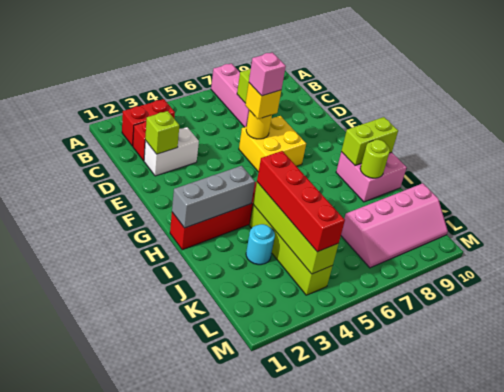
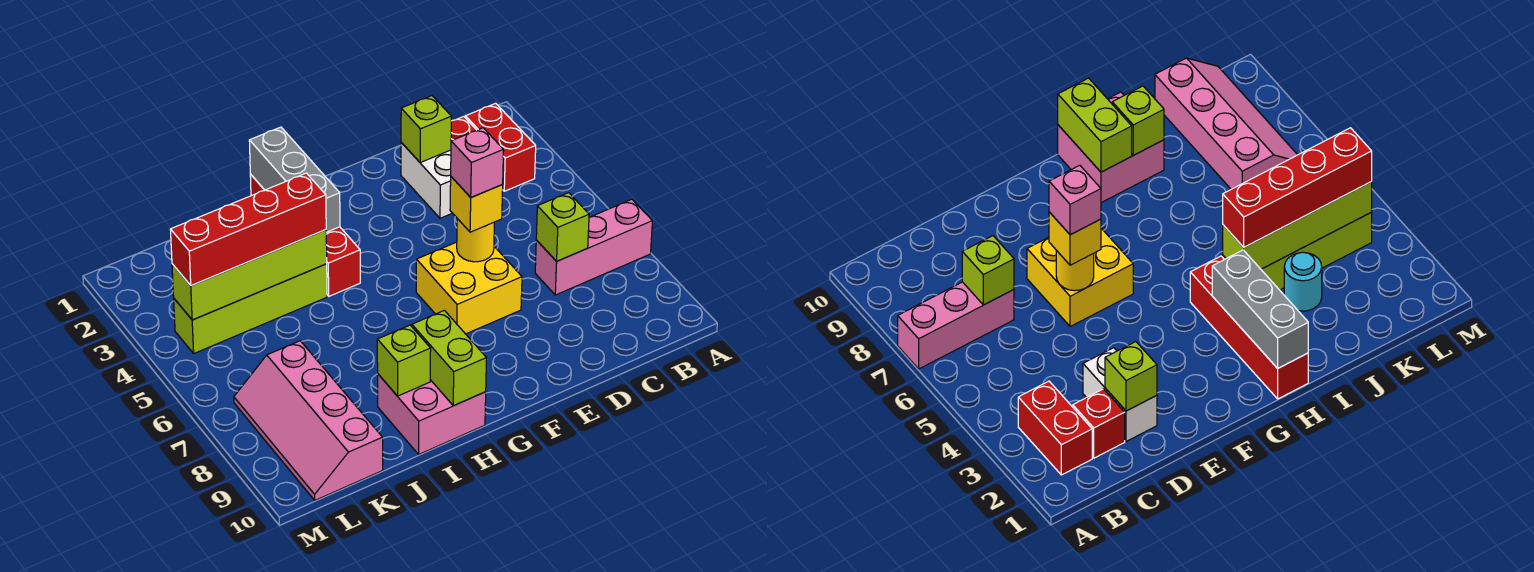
lime 1x1 round brick [360,140,390,178] -> lime 1x1 brick [377,325,431,396]

